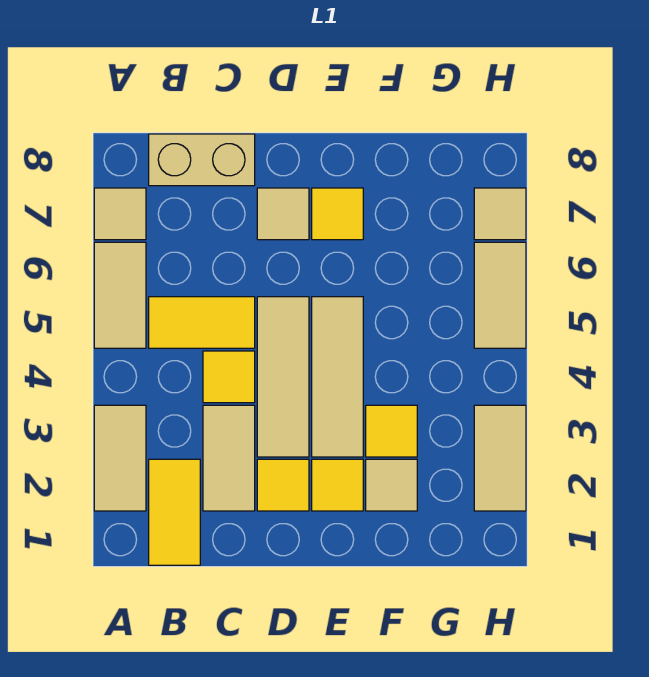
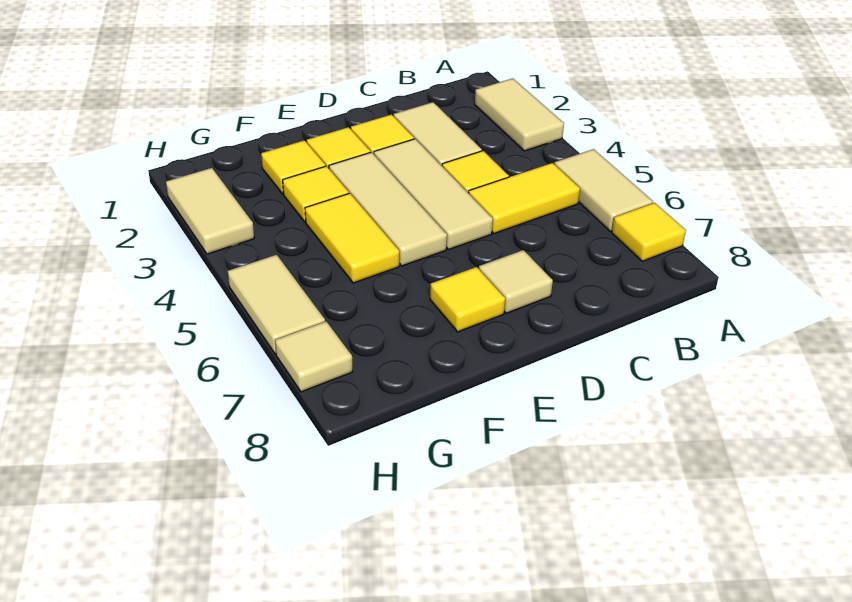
tan 1x1 tile [94,188,146,240] -> yellow 1x1 tile [612,203,686,261]
yellow 1x2 tile [149,459,200,565] -> yellow 1x2 tile moved to [305,193,400,283]
tan 1x2 brick [149,134,255,186] -> none
tan 1x1 tile [366,459,417,511] -> yellow 1x1 tile [261,140,326,194]

